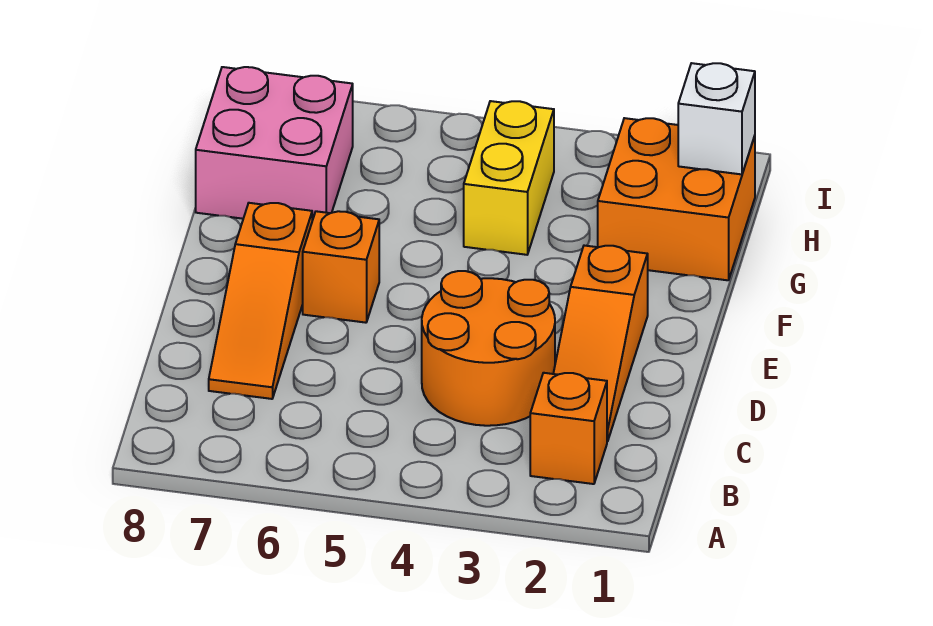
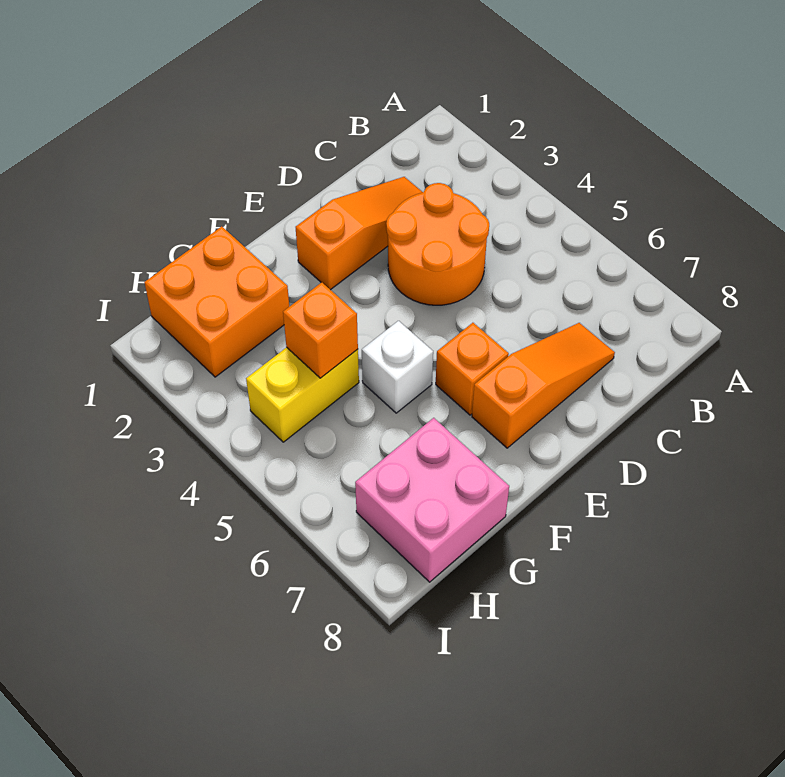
orange 1x1 brick [530,373,607,484] -> orange 1x1 brick moved to [283,282,358,378]
white 1x1 brick [678,63,755,174] -> white 1x1 brick moved to [362,321,433,413]

